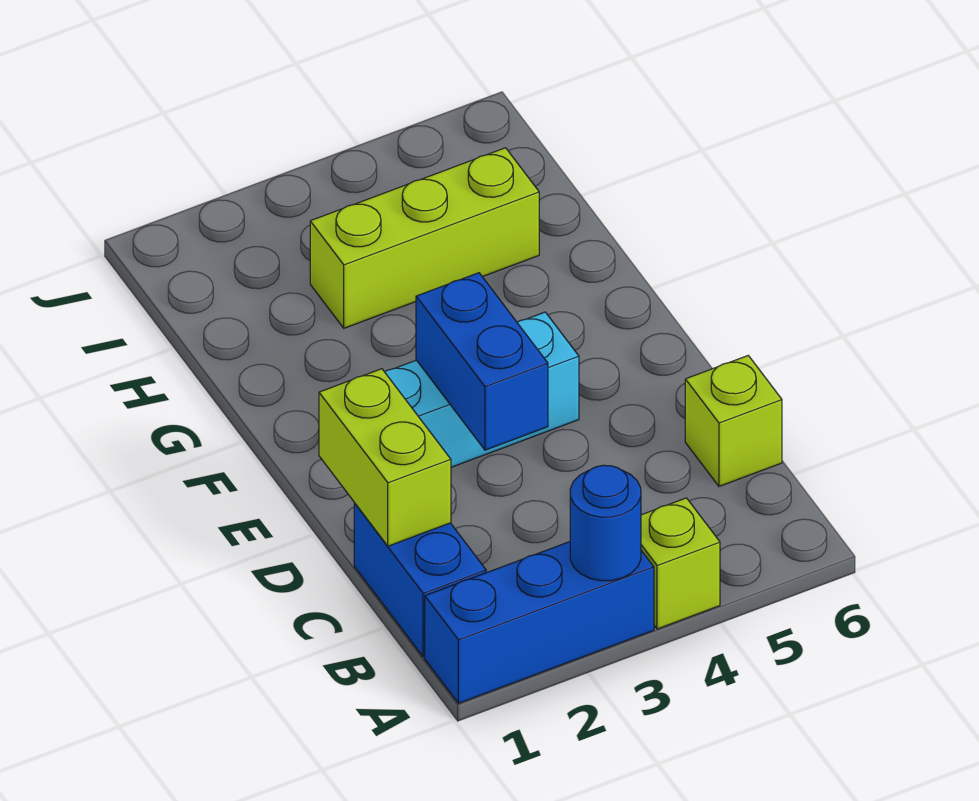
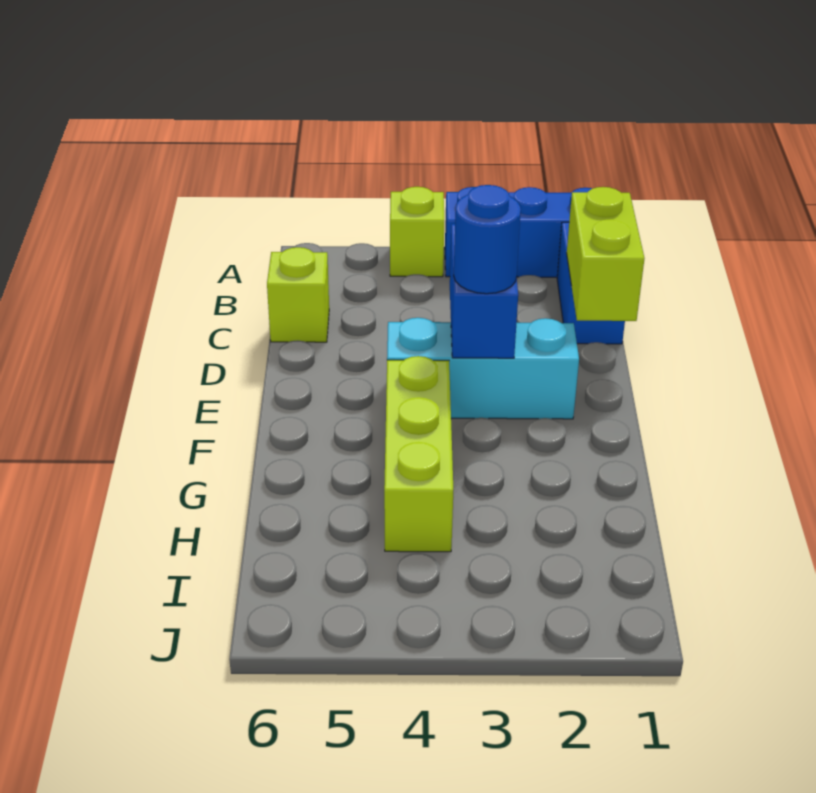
blue 1x1 round brick [570,465,641,581] -> blue 1x1 round brick moved to [454,185,521,294]
lime 1x3 brick [310,148,539,328] -> lime 1x3 brick turned to [384,356,453,552]

